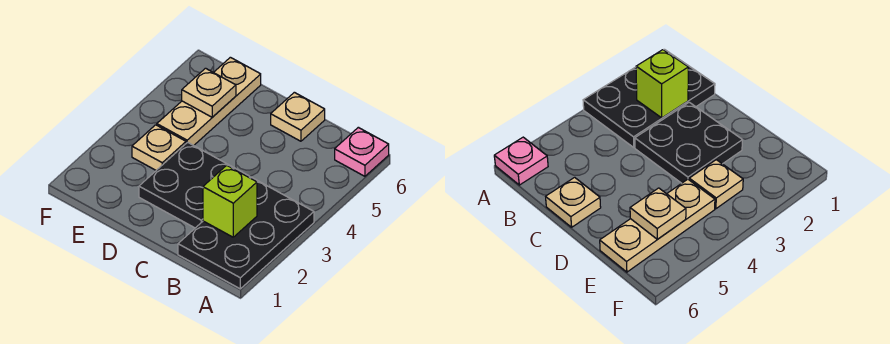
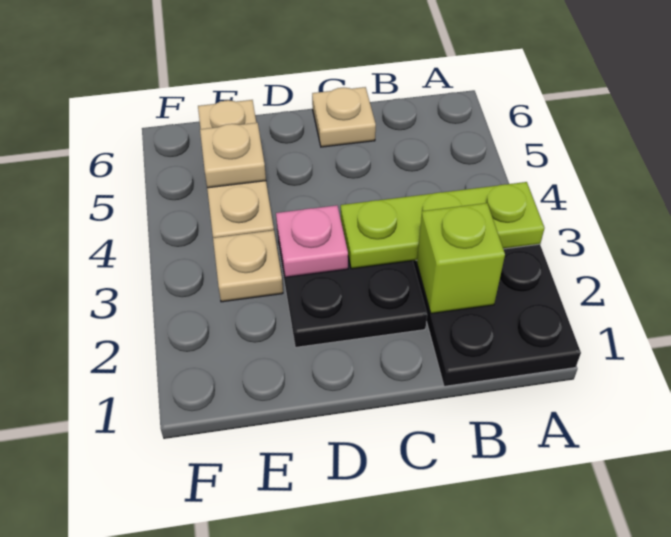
none -> lime 1x3 plate [341,182,544,269]
pink 1x1 plate [335,127,389,176] -> pink 1x1 plate moved to [276,205,348,277]

